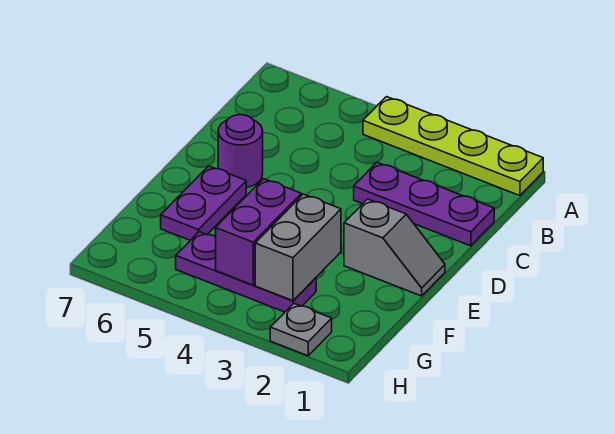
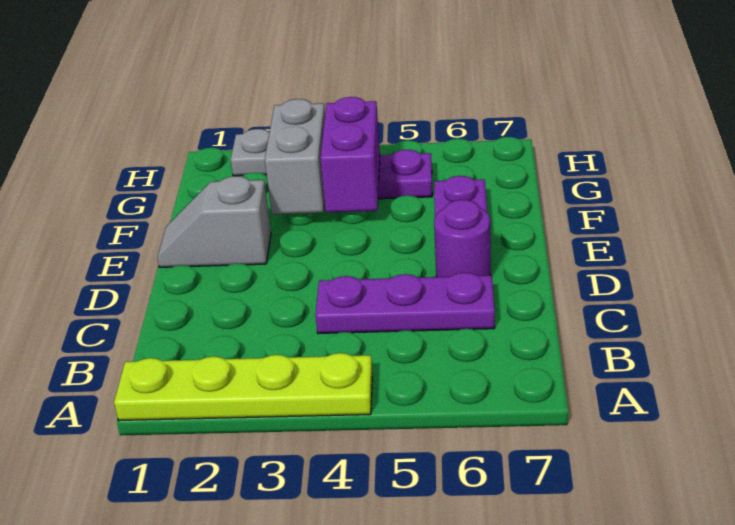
purple 1x3 plate [354,162,494,246] -> purple 1x3 plate moved to [315,272,495,333]

